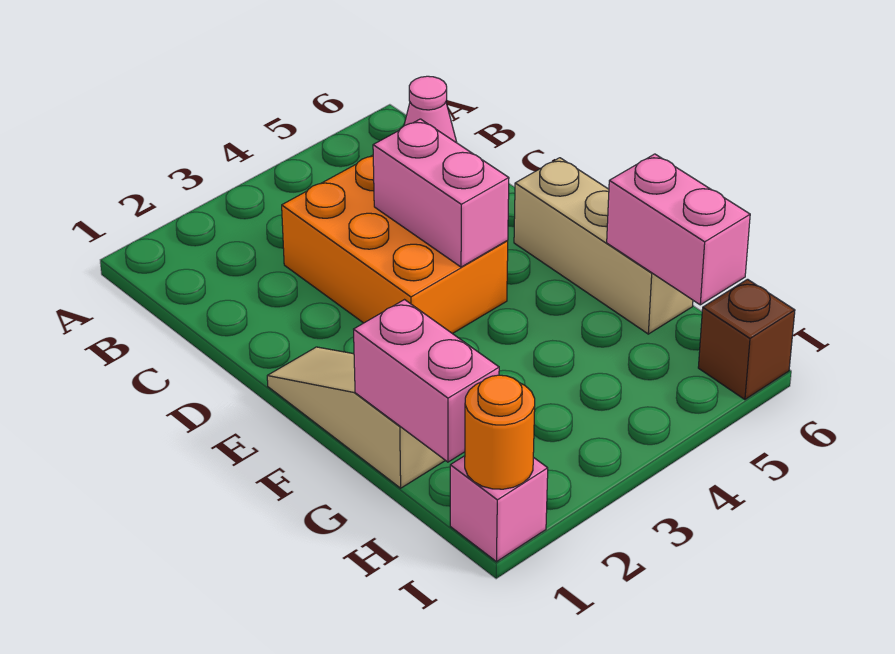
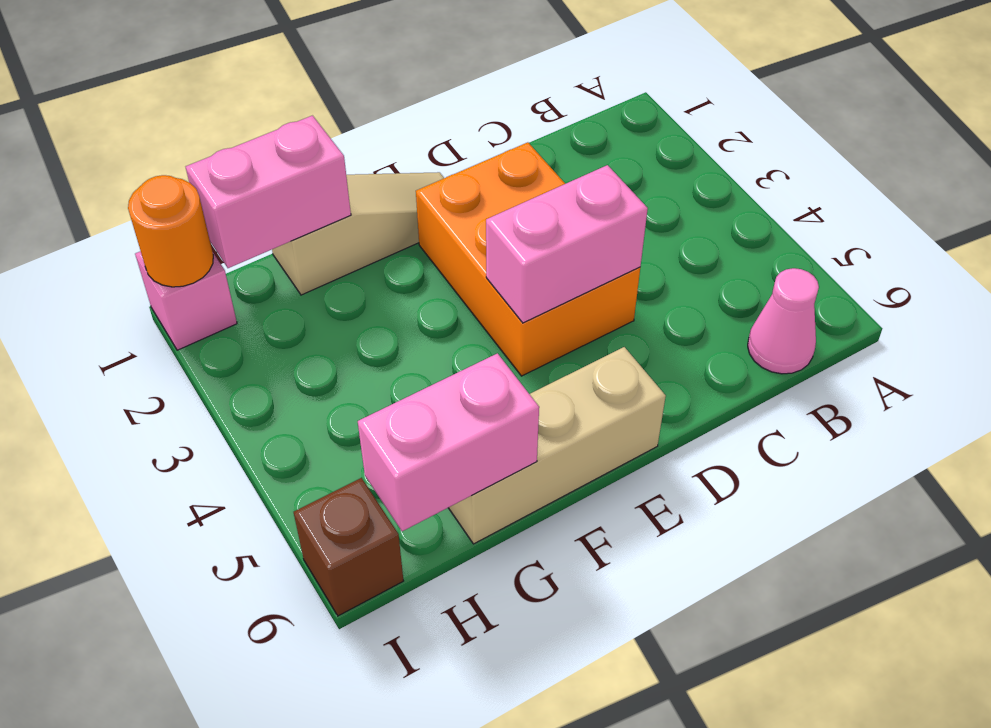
orange 2x3 brick [282,155,508,334] -> orange 2x3 brick turned to [416,142,640,376]

